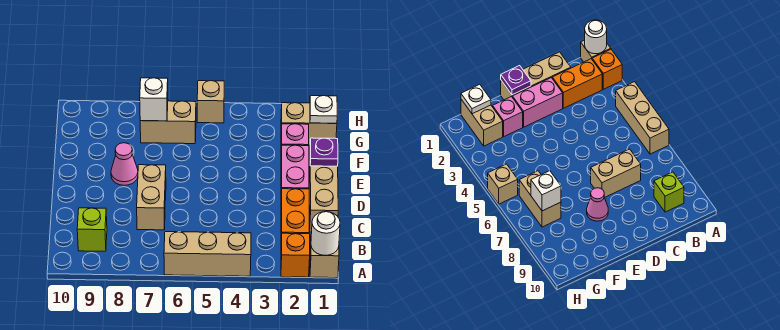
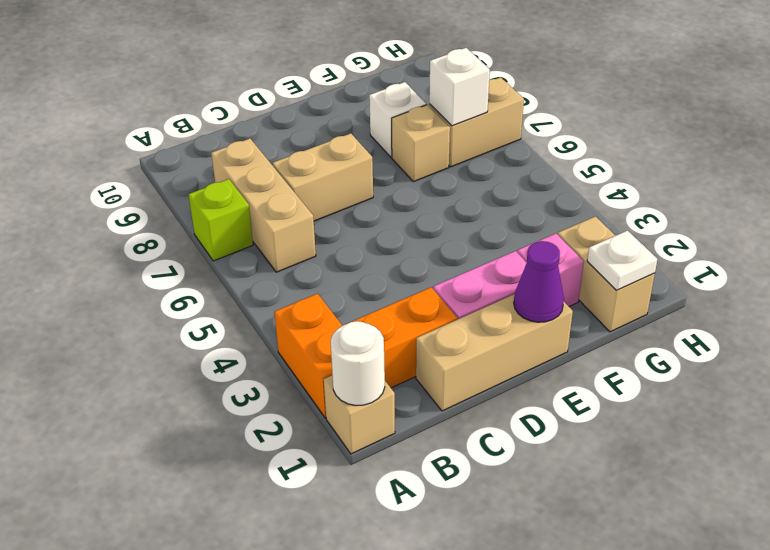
orange 1x1 brick [281,233,310,277] -> orange 1x2 brick [274,294,342,418]
tan 1x3 brick [164,232,251,276] -> tan 1x3 brick moved to [211,139,316,272]
lime 1x1 brick [77,208,107,251] -> lime 1x1 brick moved to [189,179,253,261]
purple 1x1 plate [310,138,338,166] -> purple 1x1 cone [514,241,564,322]
pink 1x1 cone [111,143,138,185] -> none
none -> white 1x1 brick [369,82,426,157]
tan 1x2 brick [140,101,196,144] -> tan 1x2 brick turned to [429,77,524,167]
tan 1x1 brick [197,81,224,123] -> tan 1x1 brick moved to [392,105,450,182]

